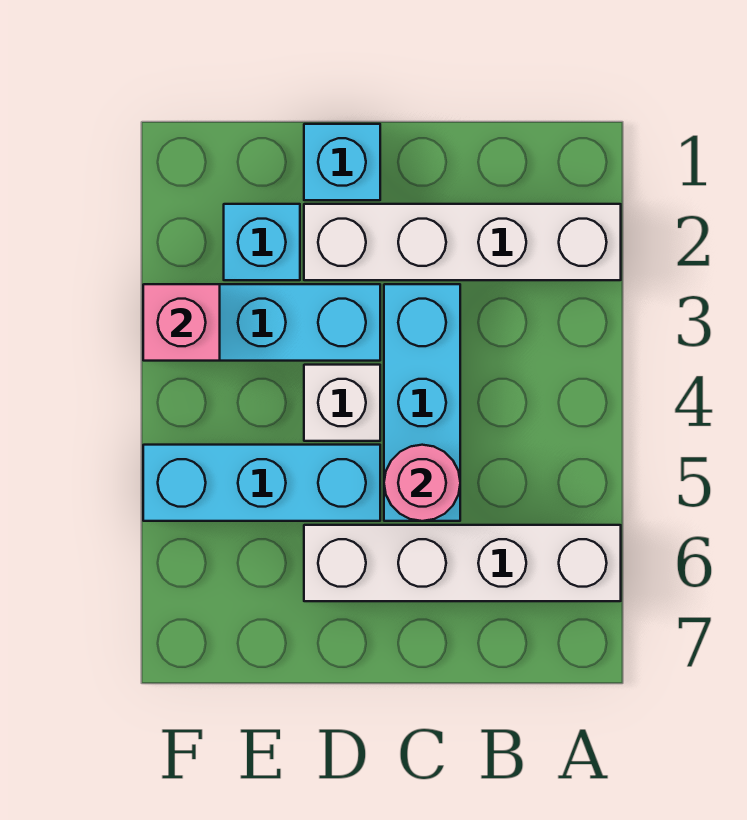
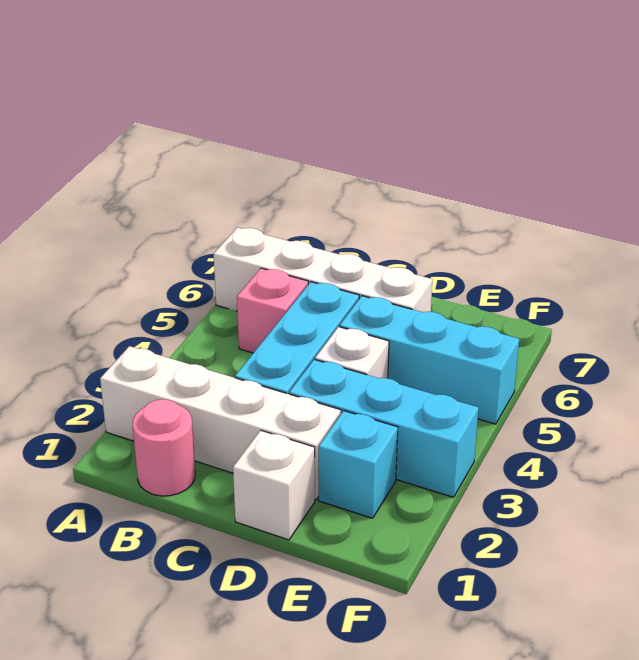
pink 1x1 round brick [384,445,460,521] -> pink 1x1 round brick moved to [133,399,195,496]
cyan 1x1 brick [304,124,380,200] -> white 1x1 brick [233,430,315,540]
pink 1x1 brick [143,284,220,361] -> pink 1x1 brick moved to [237,268,308,353]

